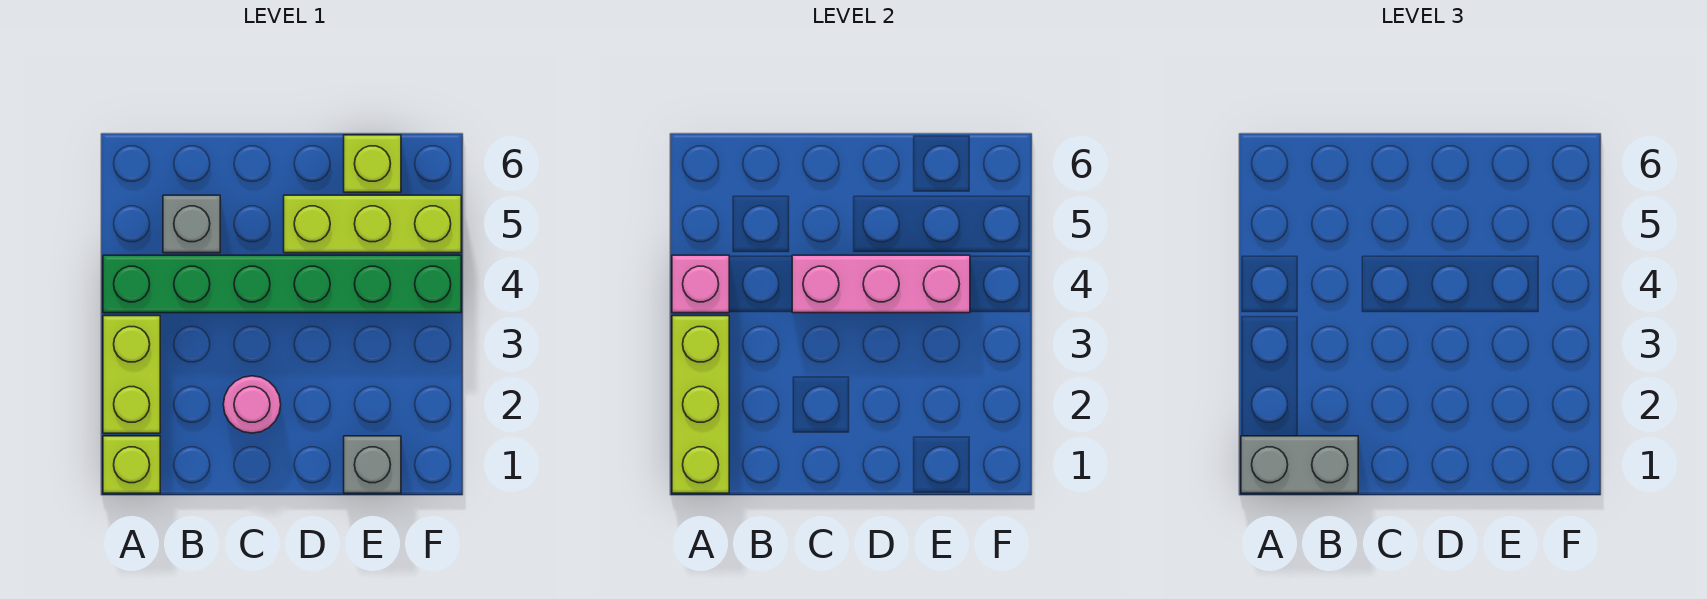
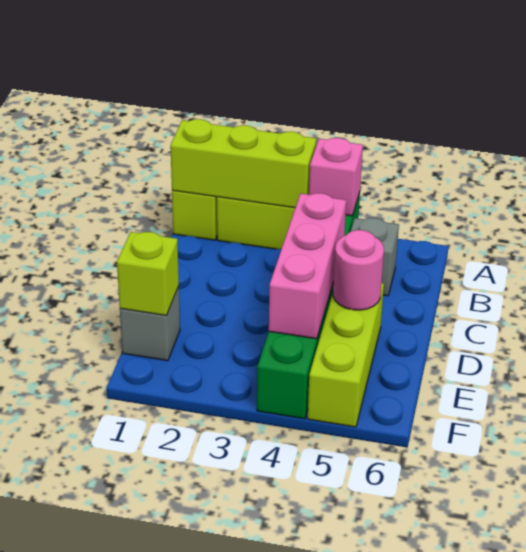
grey 1x2 brick [1241,436,1358,493] -> none
pink 1x1 round brick [223,376,281,433] -> pink 1x1 round brick moved to [333,230,384,310]
lime 1x1 brick [344,135,401,192] -> lime 1x1 brick moved to [117,232,179,315]

